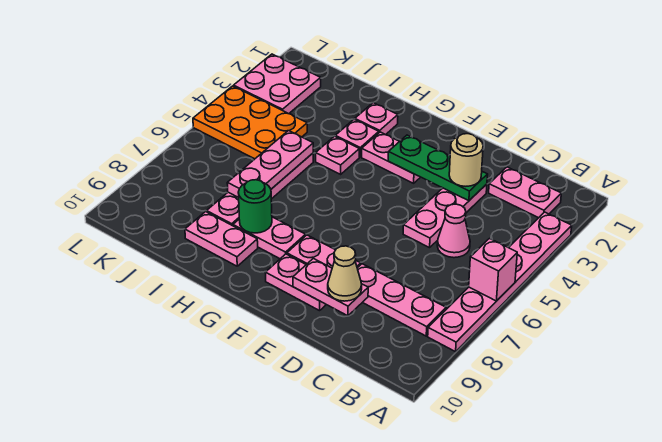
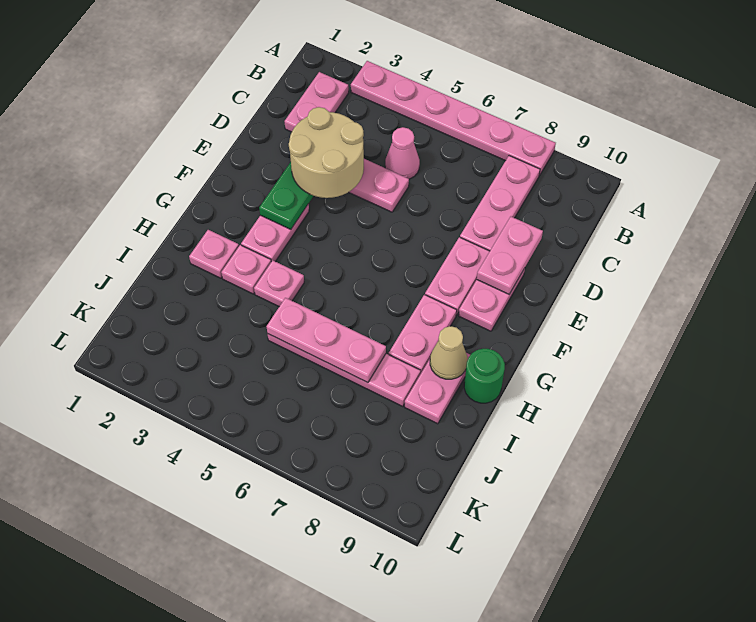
pink 1x1 brick [469,239,517,301] -> none
tan 1x1 round brick [449,134,483,186] -> tan 2x2 round brick [289,107,364,198]
tan 1x1 cone [328,246,362,301] -> tan 1x1 cone moved to [430,326,467,379]
green 1x1 round brick [238,180,272,233] -> green 1x1 round brick moved to [464,349,505,403]
orange 2x3 plate [193,86,307,159] -> none
pink 2x2 plate [234,54,321,114] -> none

